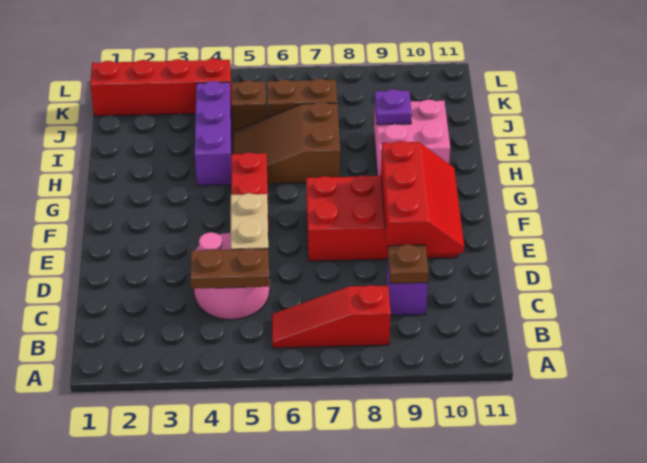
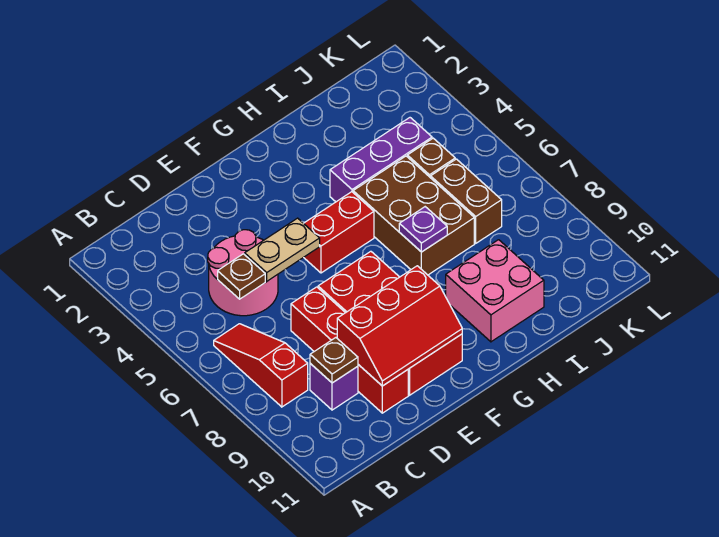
brown 1x2 plate [190,248,269,289] -> brown 1x1 plate [218,254,265,299]
brown 2x3 slope [233,102,340,184] -> brown 2x3 brick [353,156,474,275]
purple 1x1 plate [375,89,412,125] -> purple 1x1 plate moved to [399,207,447,252]
red 1x4 brick [90,58,232,116] -> red 1x4 brick moved to [291,287,408,413]

